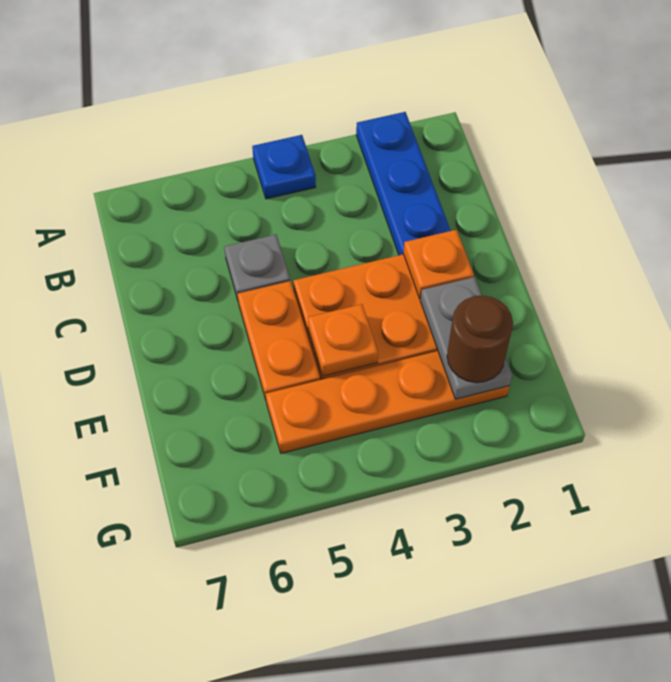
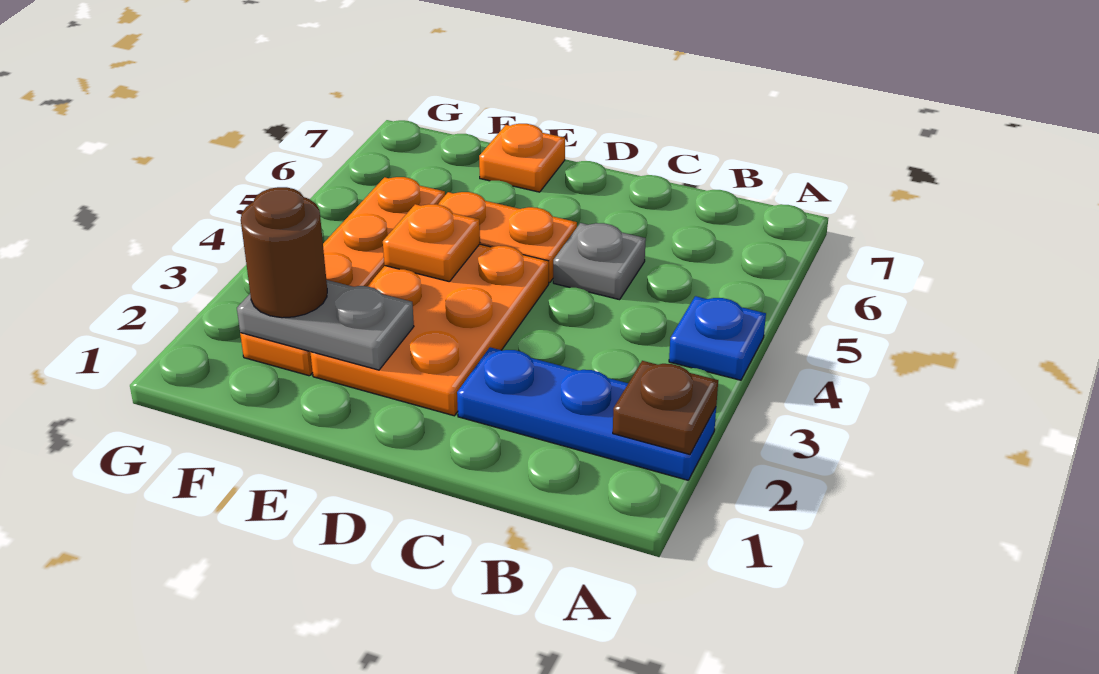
none -> brown 1x1 plate [613,361,718,454]
orange 1x1 plate [404,230,474,299] -> orange 1x1 plate moved to [479,124,565,192]

